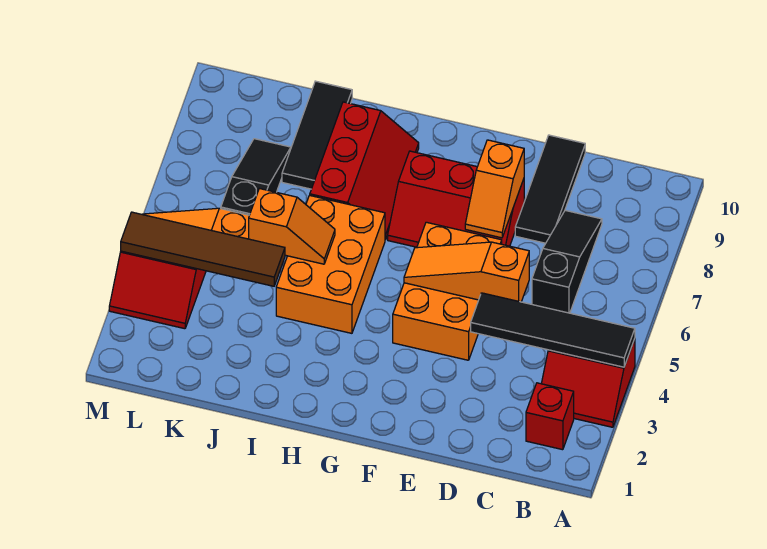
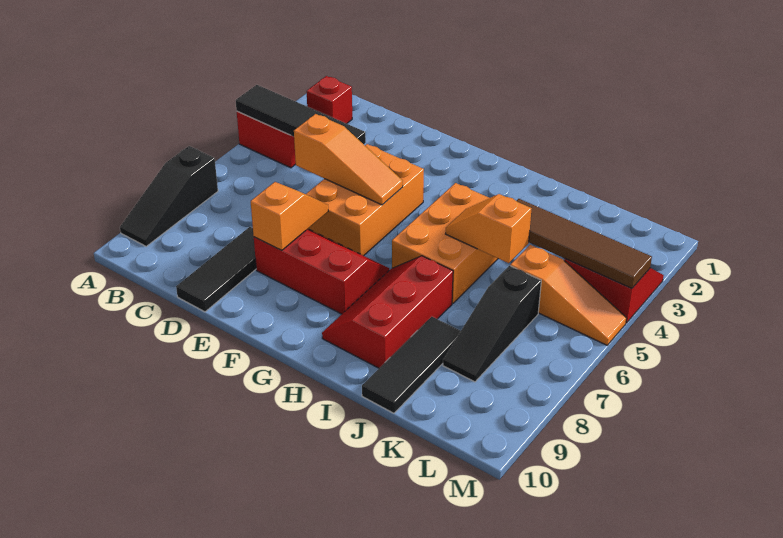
black 1x3 slope [532,210,602,313] -> black 1x3 slope moved to [120,146,218,246]

